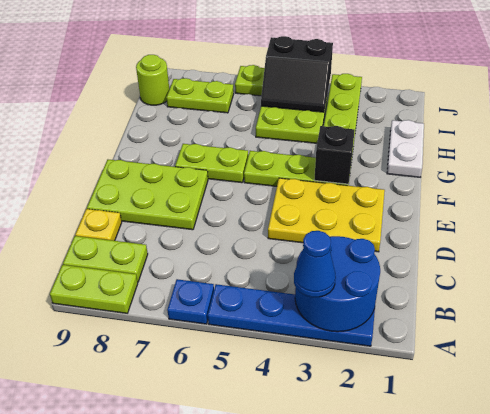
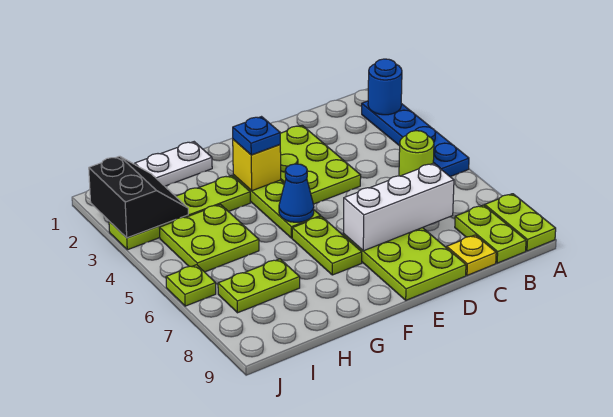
blue 2x2 round brick [295,236,380,332] -> blue 1x1 round brick [368,59,402,115]
blue 1x1 cone [294,231,336,297] -> blue 1x1 cone moved to [279,164,314,222]
blue 1x1 plate [167,279,214,324] -> blue 1x1 plate moved to [233,117,280,155]
none -> white 1x3 brick [344,163,454,251]
yellow 2x3 plate [268,178,385,252] -> lime 2x3 plate [280,125,361,204]
black 1x1 brick [314,126,355,184] -> yellow 1x1 brick [233,139,281,191]
black 2x2 slope [261,36,333,112] -> black 2x2 slope moved to [89,156,188,238]
lime 1x2 plate [166,78,234,113] -> lime 1x2 plate turned to [218,259,300,313]
lime 1x1 round brick [136,55,169,105] -> lime 1x1 round brick moved to [399,131,434,176]

